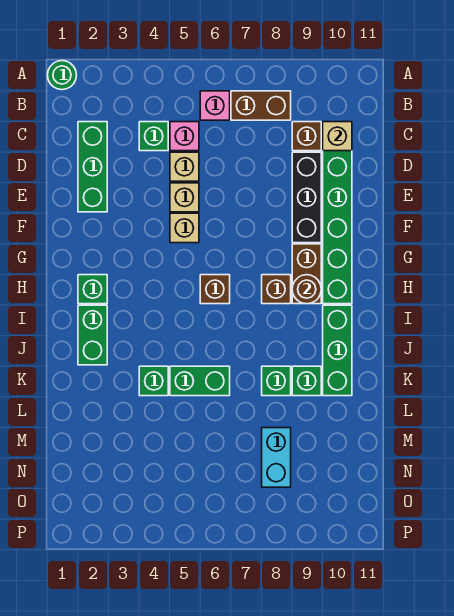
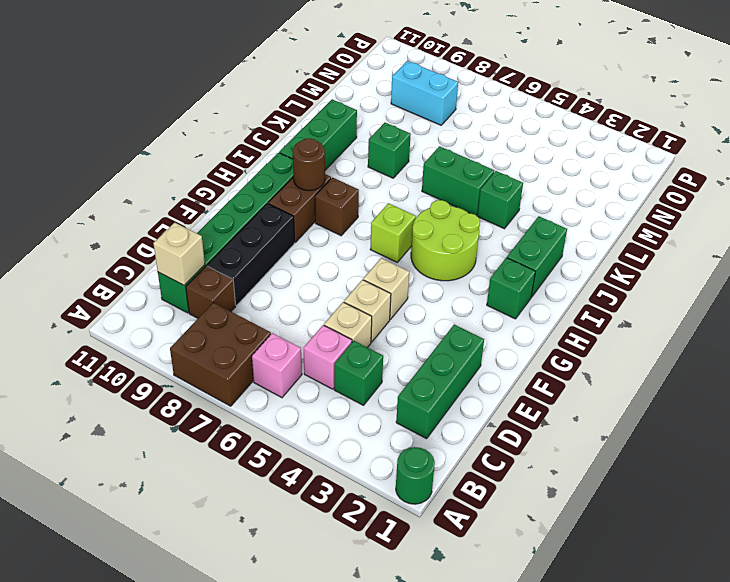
brown 1x2 brick [231,91,291,120] -> brown 2x2 brick [170,303,271,406]
none -> lime 2x2 round brick [411,200,480,281]
brown 1x1 brick [200,275,230,304] -> lime 1x1 brick [370,203,416,262]
green 1x1 brick [292,366,321,396] -> none
cyan 1x2 brick [262,428,291,487] -> cyan 1x2 brick turned to [391,61,458,125]

